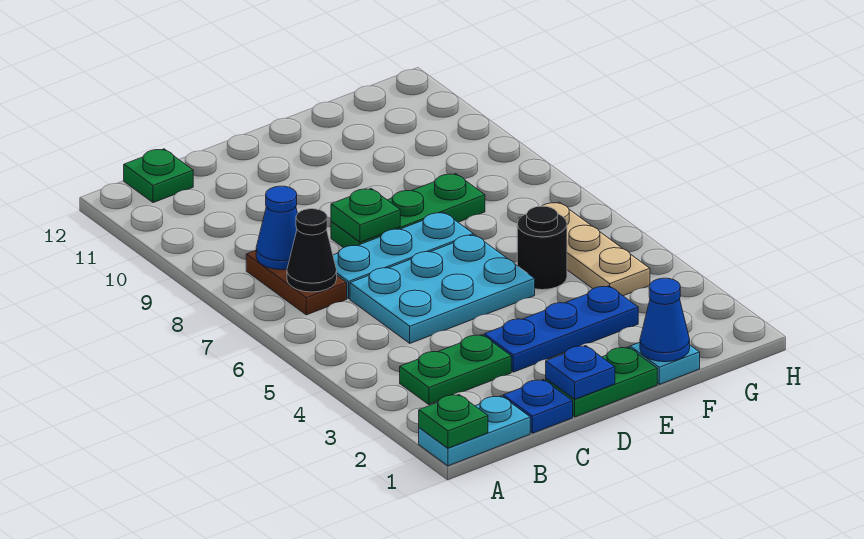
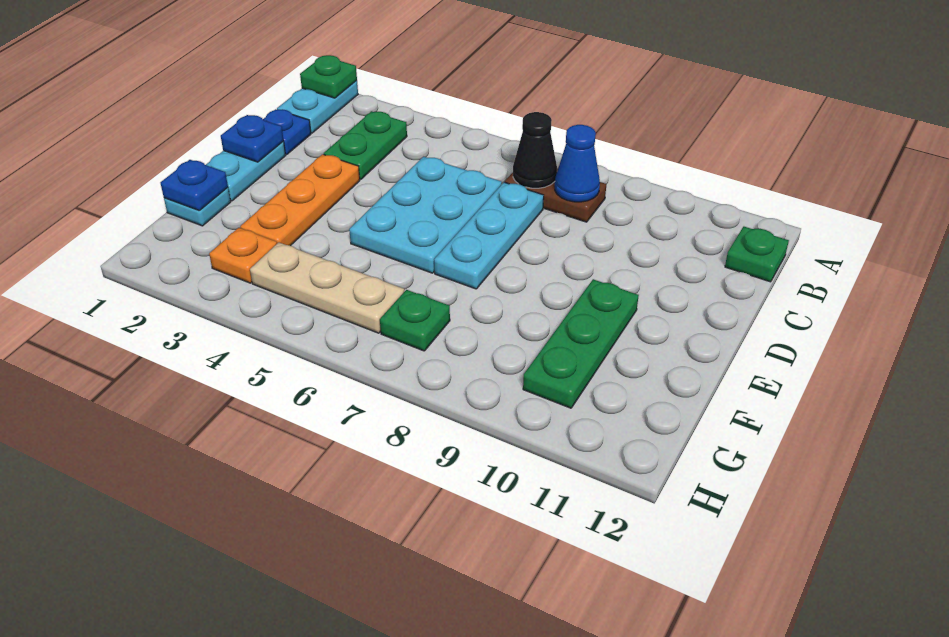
green 1x2 plate [546,347,657,417] -> cyan 1x2 plate [206,142,286,201]
blue 1x3 plate [484,286,638,372] -> orange 1x3 plate [240,154,360,246]
green 1x3 plate [331,174,485,248] -> green 1x3 plate moved to [523,279,639,408]
green 1x1 plate [331,189,400,242] -> green 1x1 plate moved to [380,290,450,351]
blue 1x1 cone [640,278,690,362] -> blue 1x1 plate [161,160,228,211]
black 1x1 round brick [517,206,567,290] -> none
none -> orange 1x1 plate [209,228,277,283]

